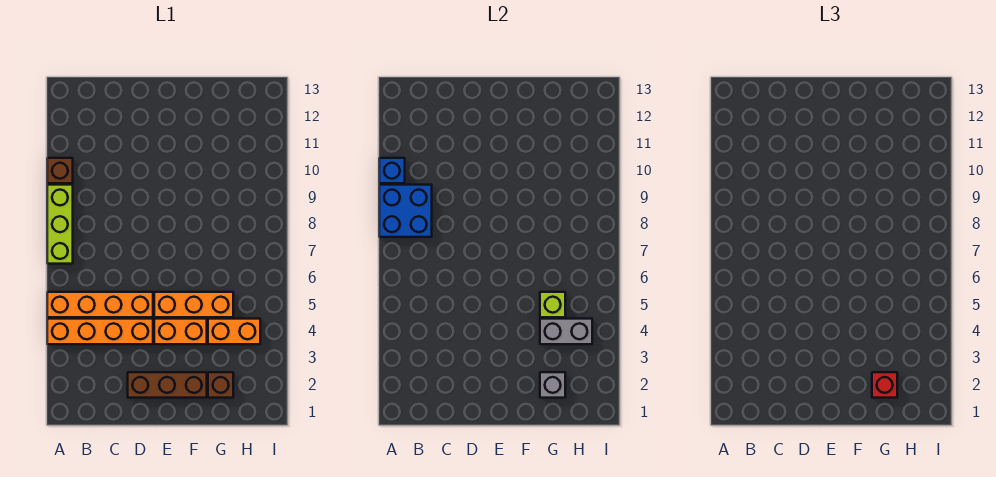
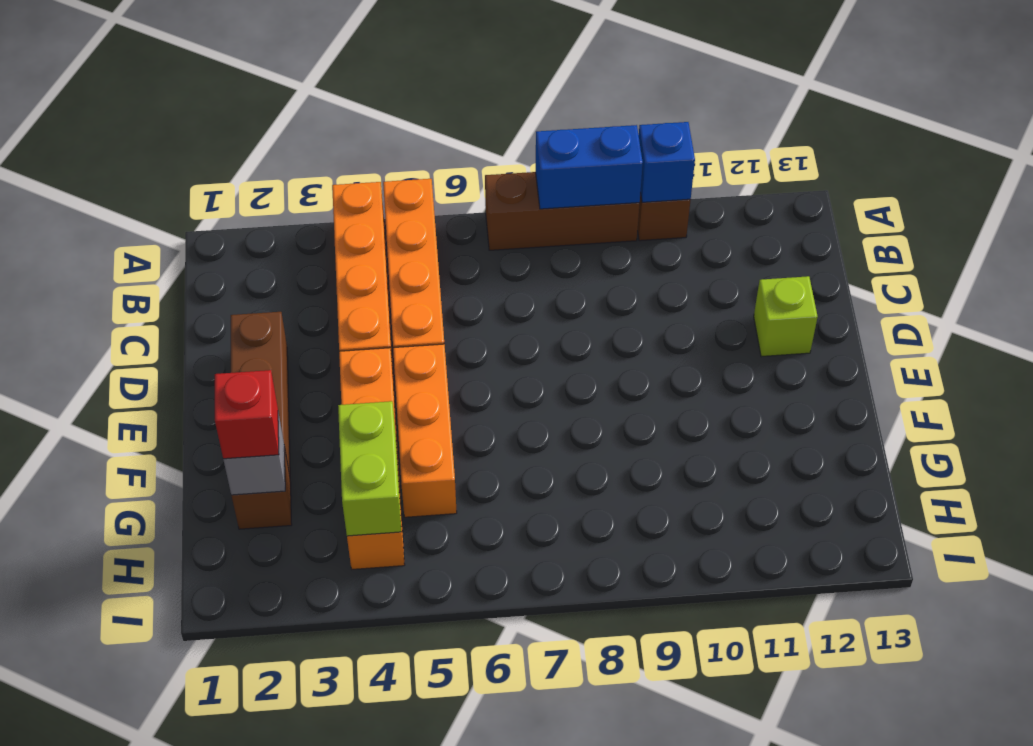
lime 1x3 brick [47,185,73,264] -> brown 1x3 brick [485,172,640,250]
blue 2x2 brick [379,185,432,237] -> blue 1x2 brick [536,125,643,209]
grey 1x2 brick [540,319,592,344] -> lime 1x2 brick [338,401,401,536]
lime 1x1 brick [540,292,565,317] -> lime 1x1 brick moved to [754,276,818,357]

